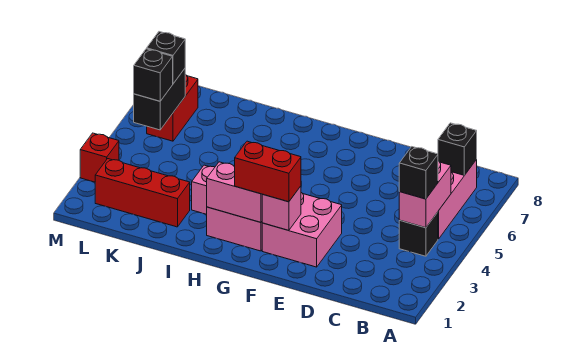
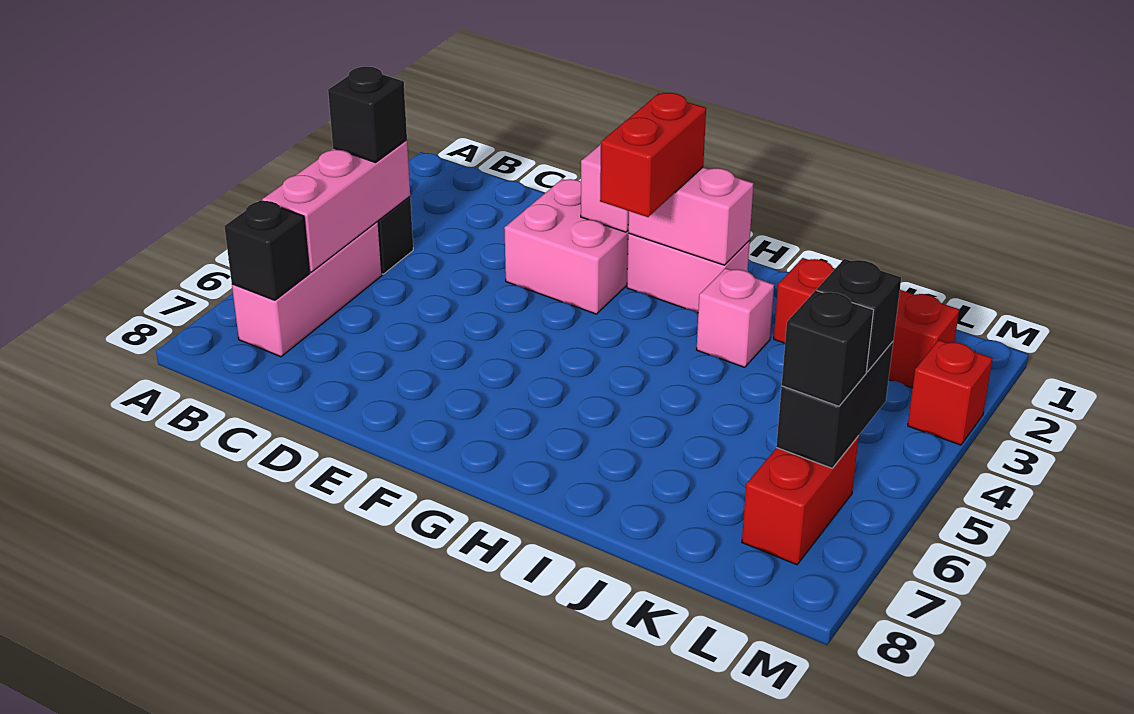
pink 1x2 brick [399,161,451,228] -> pink 1x3 brick [262,140,410,272]
red 1x2 brick [235,141,301,202] -> red 1x2 brick turned to [600,93,706,217]

